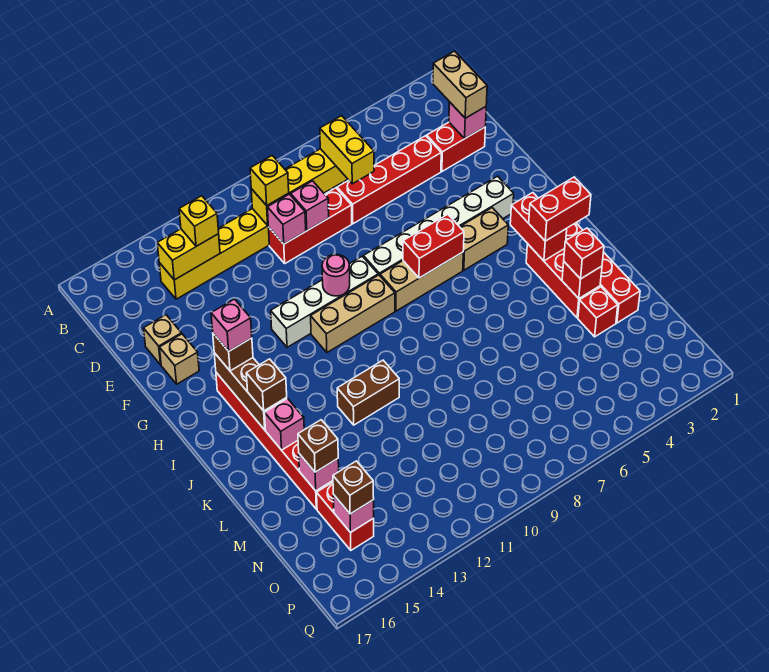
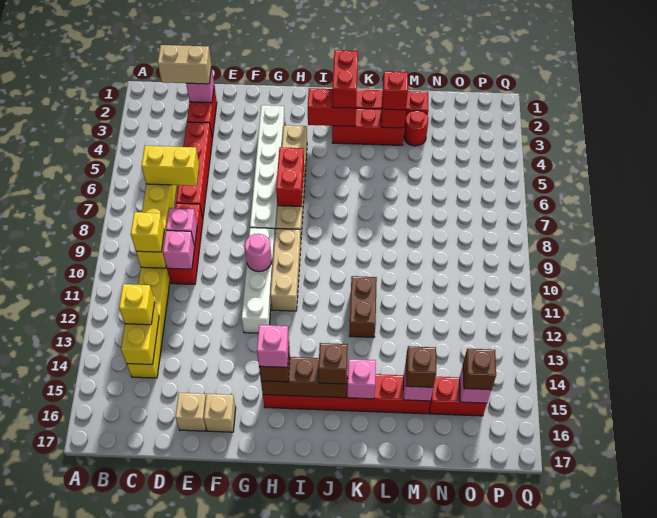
red 1x1 brick [578,287,618,337] -> red 1x1 round brick [404,110,428,146]

